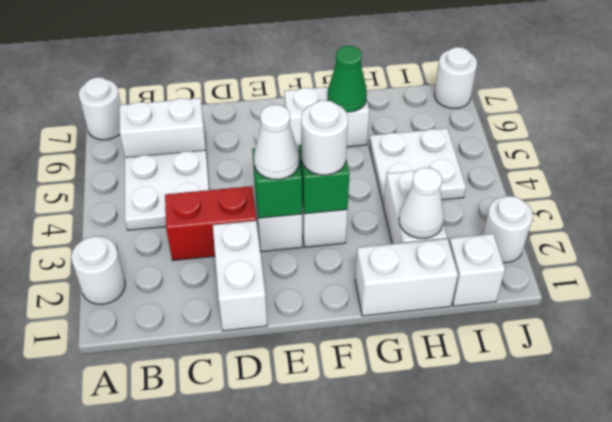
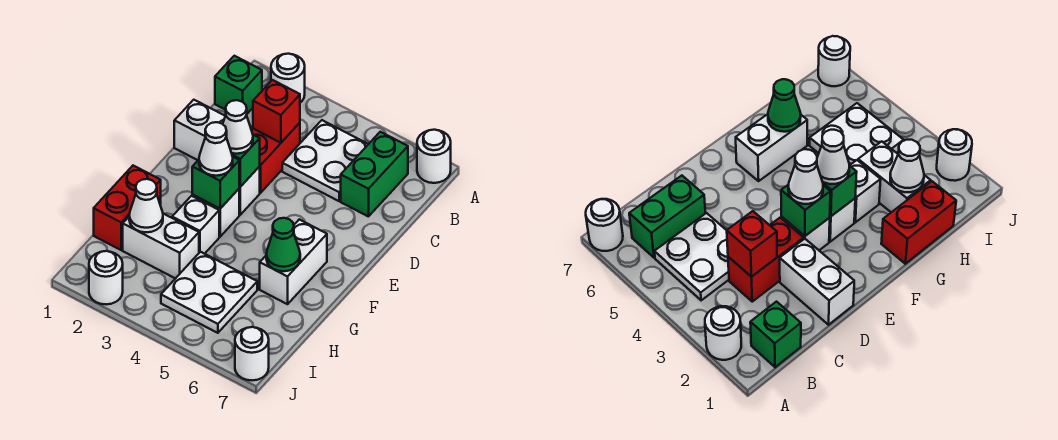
none -> green 1x1 brick [215,56,262,114]
white 1x2 brick [120,98,207,158] -> green 1x2 brick [341,132,408,217]
none -> red 1x1 brick [253,80,300,143]
white 1x1 round brick [301,100,348,175] -> white 1x1 cone [199,122,233,176]
white 1x2 brick [355,238,458,316] -> red 1x2 brick [94,166,161,250]
white 1x1 brick [449,234,505,306] -> white 1x1 brick moved to [172,196,219,254]

